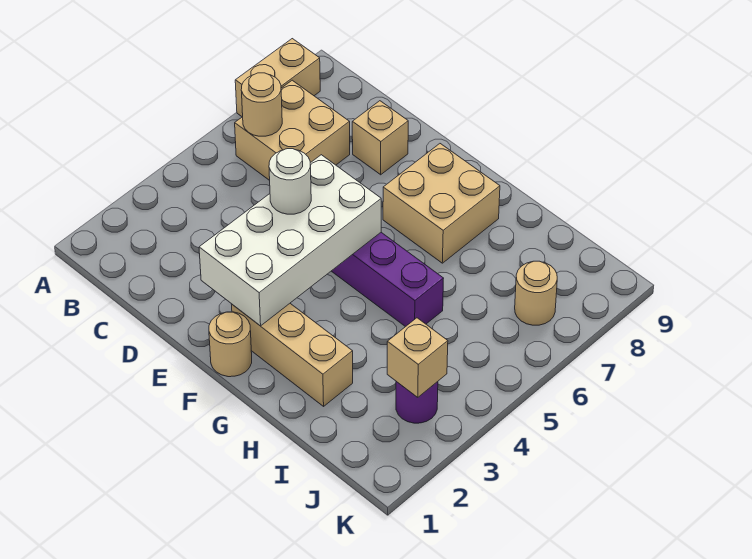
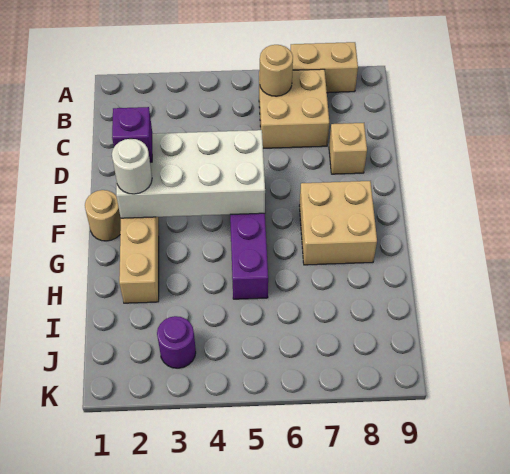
none -> purple 1x1 brick [112,107,152,162]
white 1x1 round brick [269,149,311,214] -> white 1x1 round brick moved to [112,139,152,194]
tan 1x1 brick [387,318,448,397] -> none
tan 1x1 round brick [515,261,557,325] -> none

